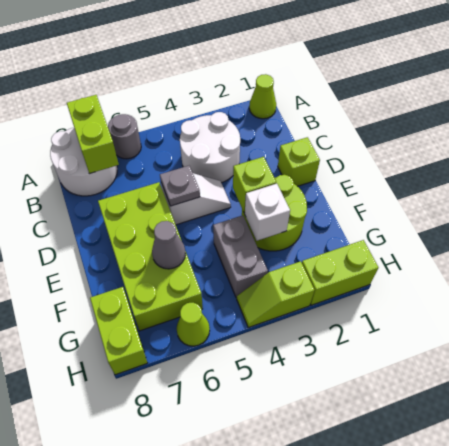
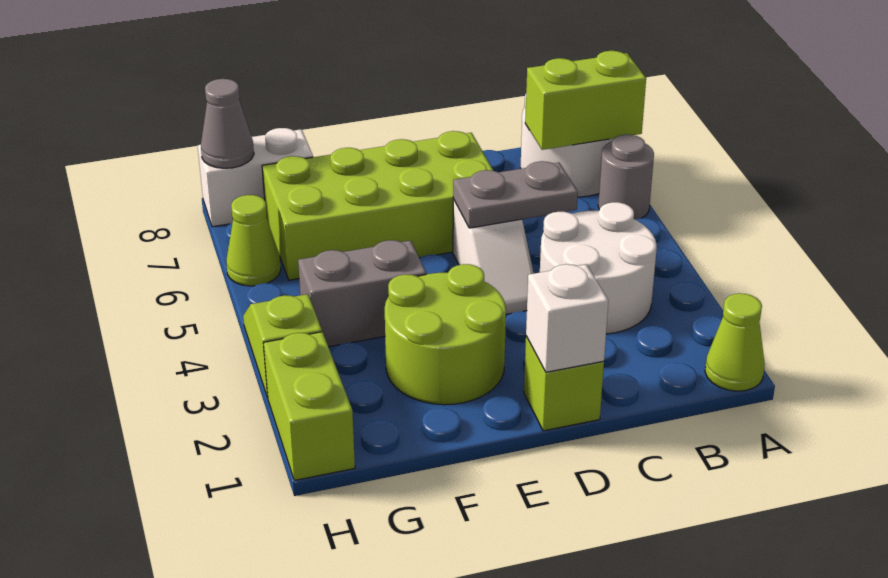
grey 1x1 plate [160,166,200,206] -> grey 1x2 plate [453,161,578,228]
lime 1x1 brick [233,157,276,213] -> none
white 1x1 brick [245,184,290,241] -> white 1x1 brick moved to [526,264,608,372]
grey 1x1 cone [152,221,186,269] -> grey 1x1 cone moved to [201,79,254,168]
lime 1x2 brick [90,287,147,375] -> white 1x2 brick [198,128,313,227]

